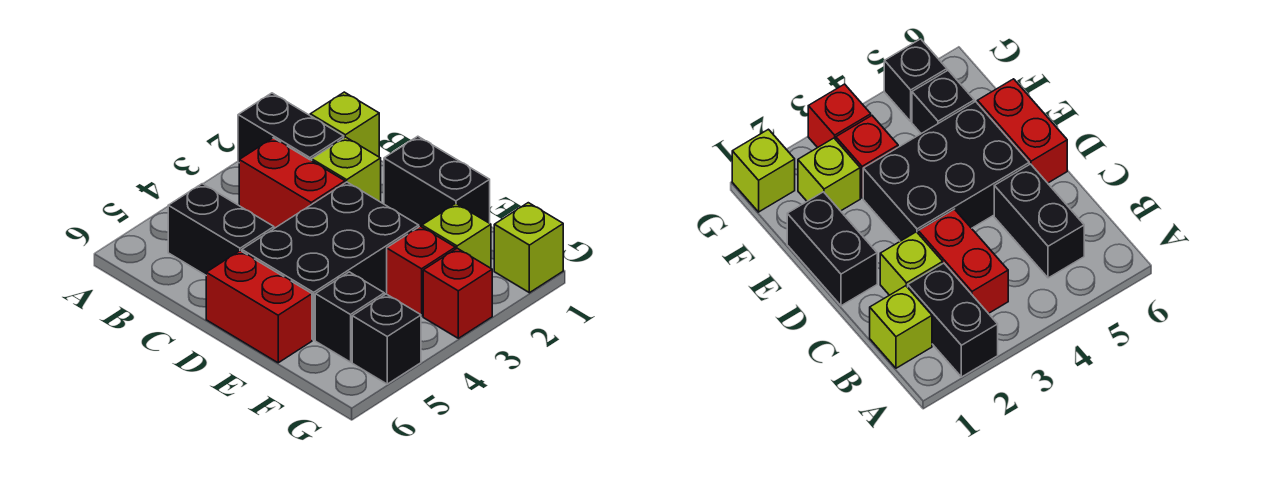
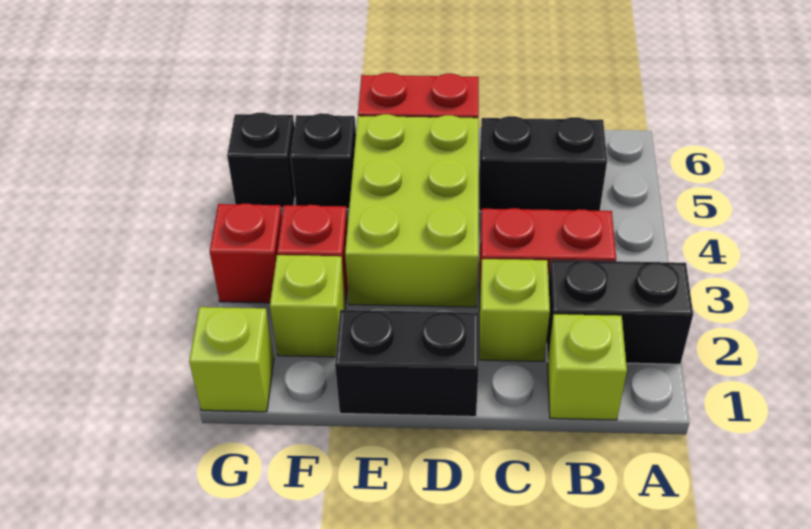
black 2x3 brick [242,182,419,340] -> lime 2x3 brick [345,114,479,307]

